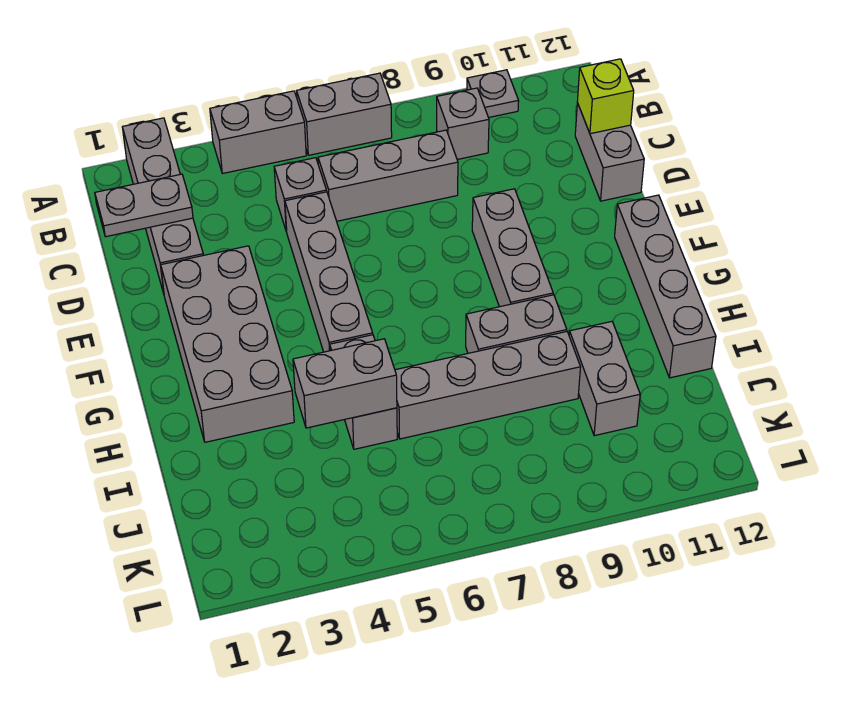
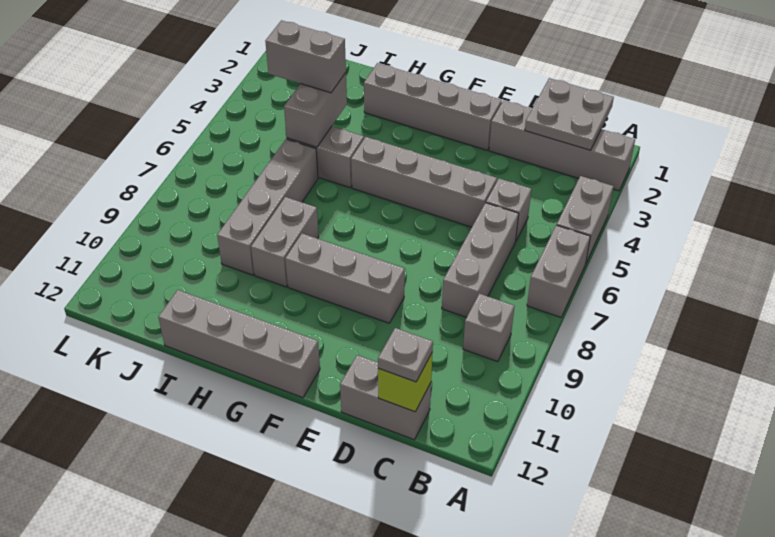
grey 1x1 plate [467,70,519,118] -> grey 1x1 plate moved to [378,328,433,382]
grey 1x2 plate [95,174,193,237] -> grey 2x2 plate [525,78,614,150]
grey 2x4 brick [161,246,294,442] -> grey 1x4 brick [364,63,502,150]
grey 1x2 brick [569,321,640,436] -> grey 1x2 brick moved to [265,20,346,93]

